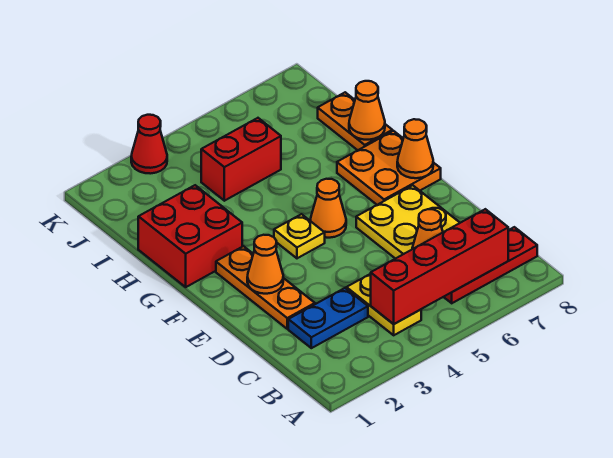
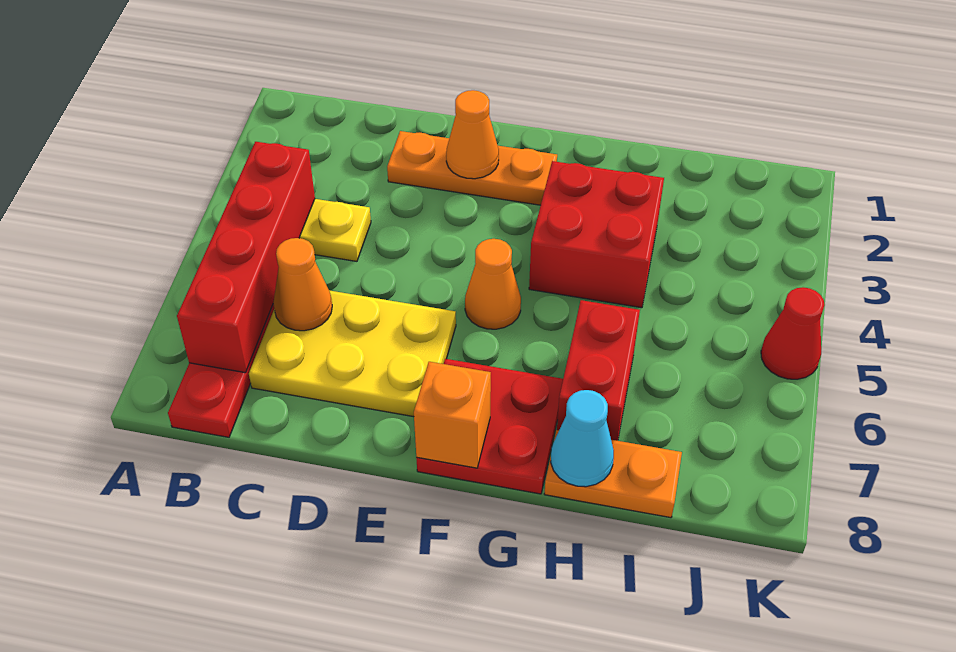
blue 1x2 plate [288,288,368,348] -> none
yellow 1x1 plate [274,214,325,258] -> none
orange 2x2 plate [337,131,441,205] -> red 2x2 plate [416,359,563,494]
orange 1x1 cone [397,119,433,178] -> orange 1x1 brick [414,362,491,468]
red 2x2 brick [138,185,242,287] -> red 2x2 brick moved to [529,161,664,308]
orange 1x1 cone [349,81,385,140] -> cyan 1x1 cone [551,390,614,487]
red 1x2 brick [201,118,281,201] -> red 1x2 brick moved to [557,300,640,441]
red 1x1 cone [131,115,167,174] -> red 1x1 cone moved to [761,287,824,379]

